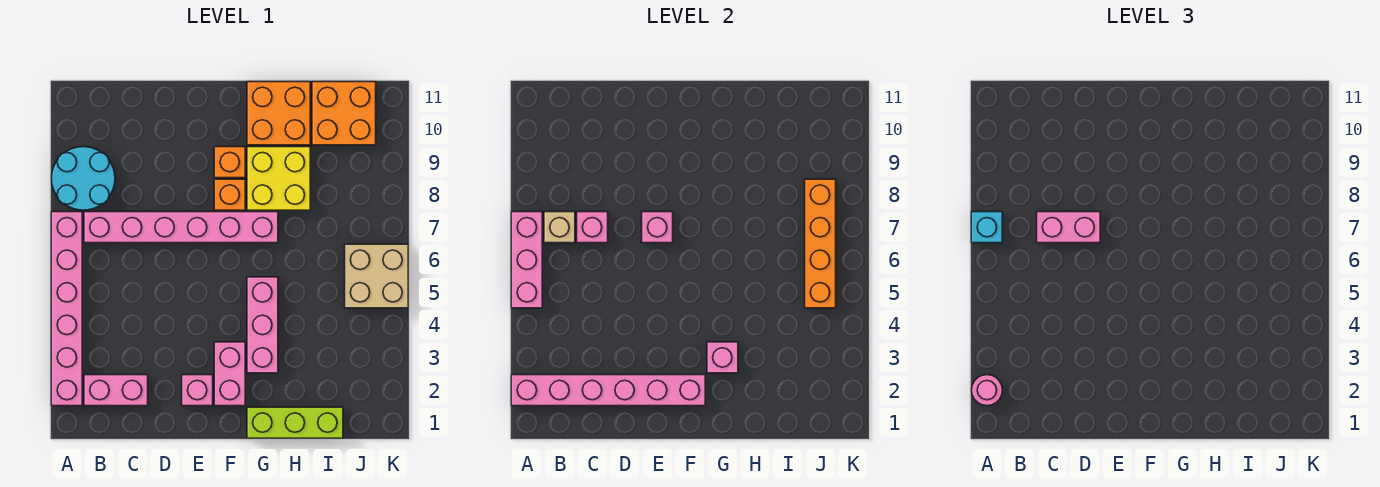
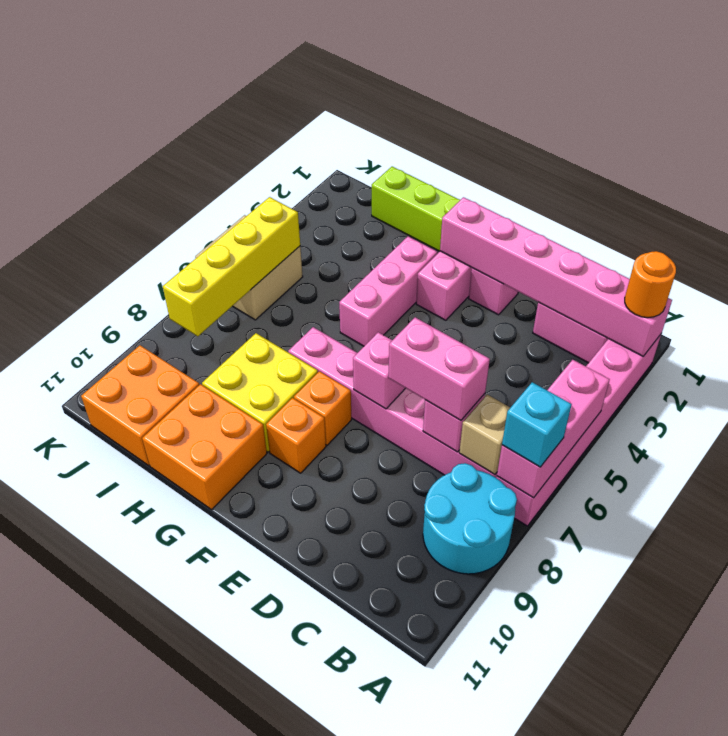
pink 1x1 round brick [972,375,1002,406] -> orange 1x1 round brick [625,251,676,318]
pink 1x1 brick [707,342,738,373] -> none
orange 1x4 brick [805,179,836,308] -> yellow 1x4 brick [163,197,300,336]

